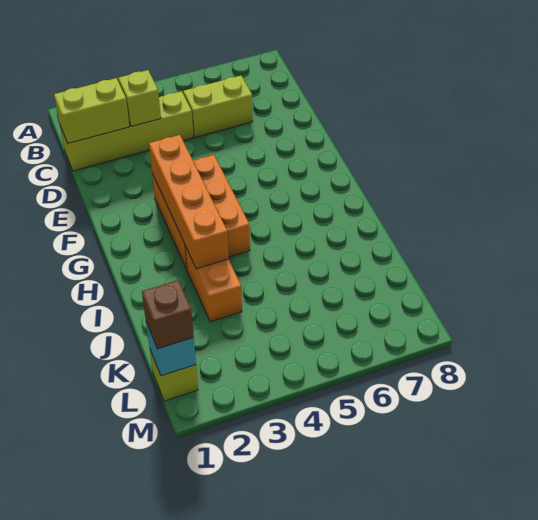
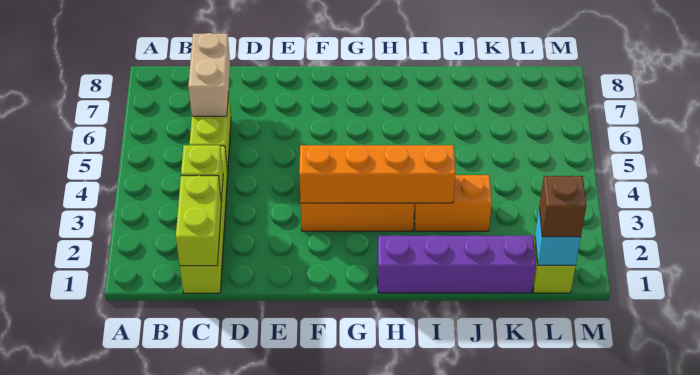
none -> tan 1x2 brick [188,33,230,116]
none -> purple 1x4 brick [378,236,536,293]

